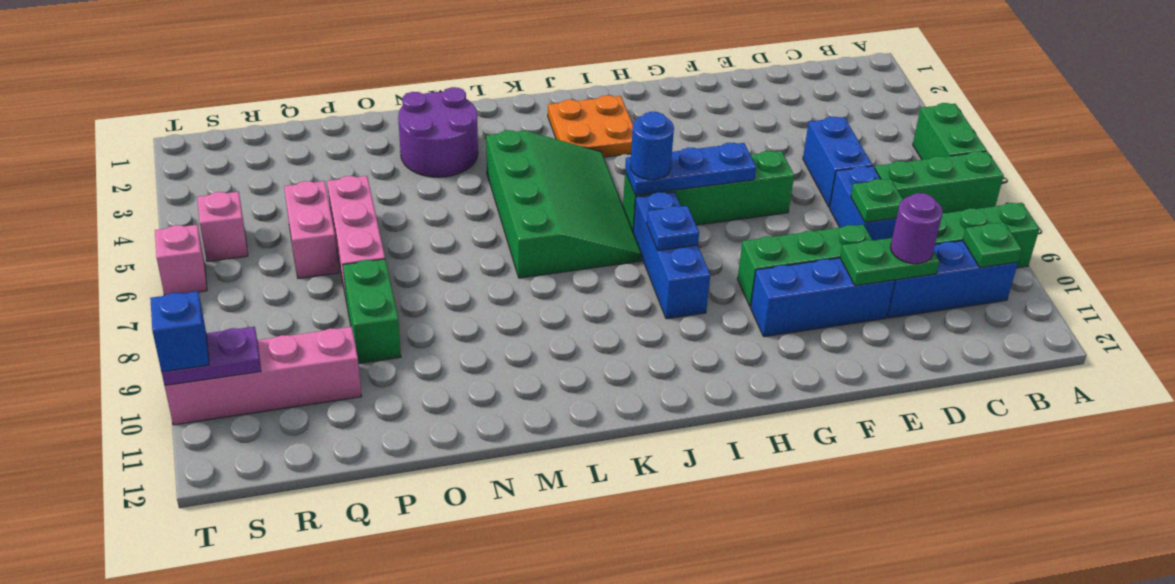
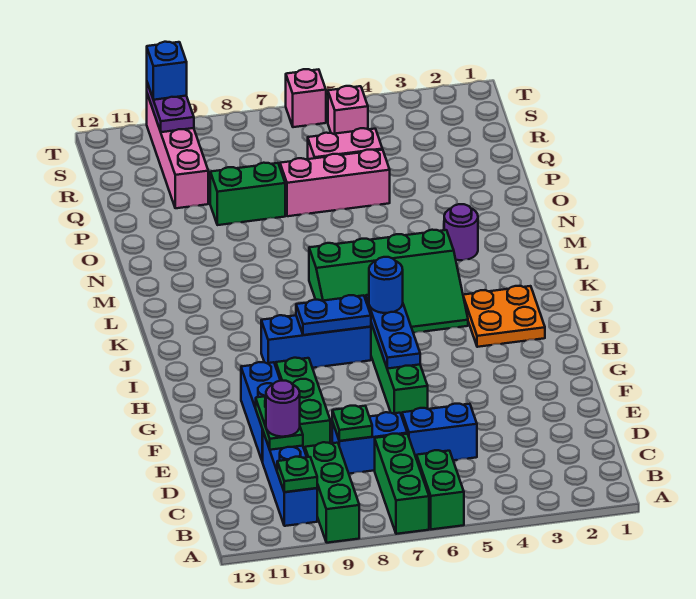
green 1x2 brick [913,103,987,160] -> green 1x2 brick turned to [417,450,464,529]
blue 1x1 plate [647,206,699,251] -> blue 1x2 plate [296,295,371,335]
purple 2x2 round brick [398,87,478,177] -> purple 1x1 round brick [444,204,478,260]

